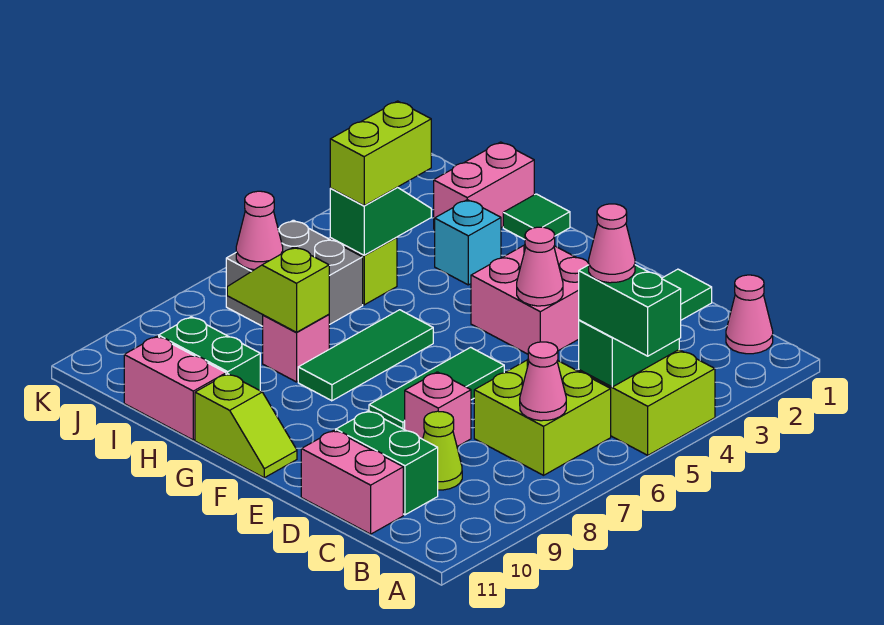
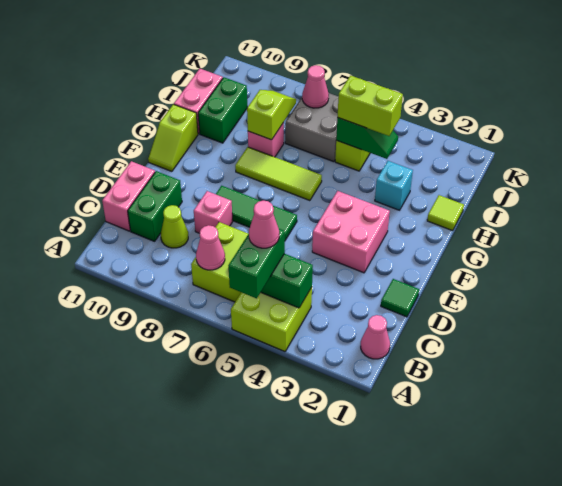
pink 1x1 cone [517,227,563,306] -> none
green 1x3 tile [298,310,433,401] -> lime 1x3 tile [235,147,322,201]
green 1x1 tile [503,194,570,240] -> lime 1x1 tile [427,195,464,231]
pink 1x2 brick [434,142,534,229] -> none

